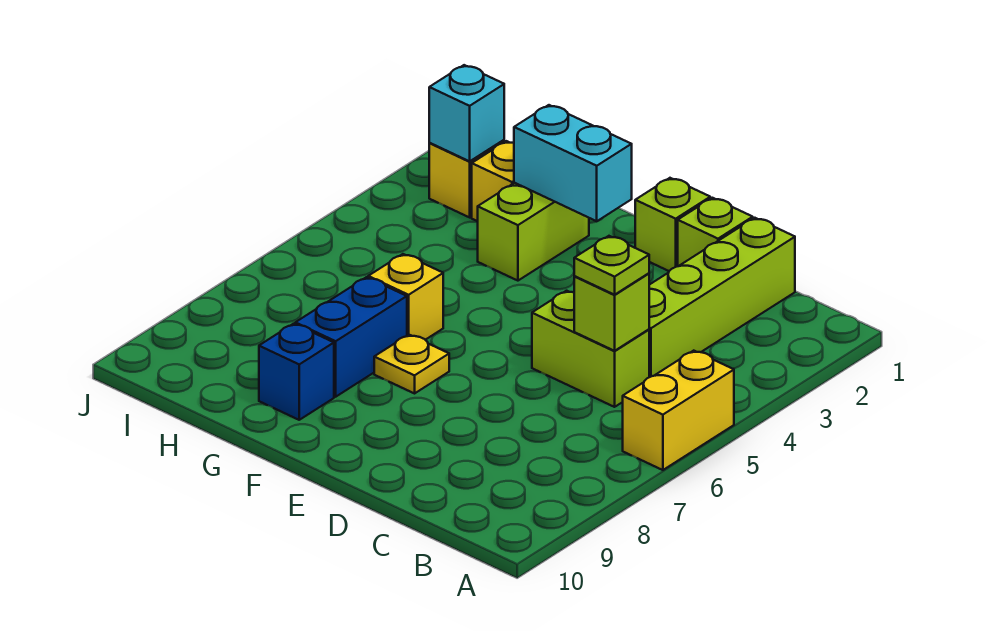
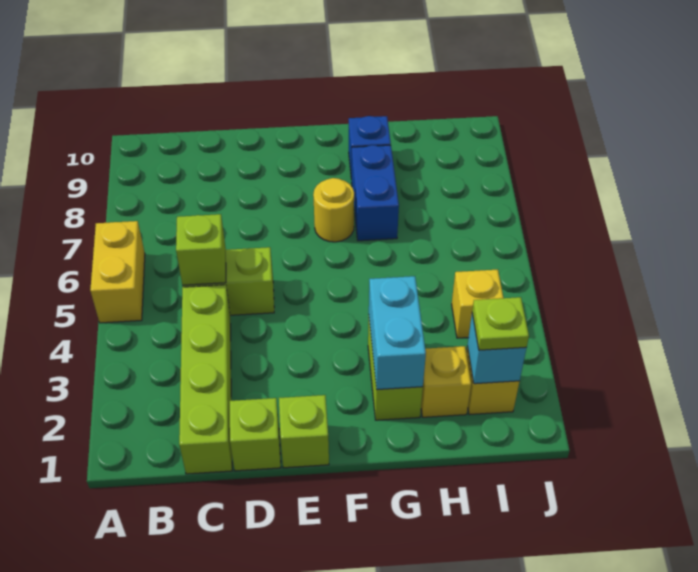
lime 1x1 plate [574,236,649,295] -> lime 1x1 plate moved to [472,297,529,350]
cyan 1x2 brick [514,105,632,221] -> cyan 1x2 brick turned to [369,276,426,390]
yellow 1x1 plate [374,335,449,393] -> yellow 1x1 round brick [313,178,354,242]
yellow 1x1 brick [368,254,443,340] -> yellow 1x1 brick moved to [452,270,503,338]

